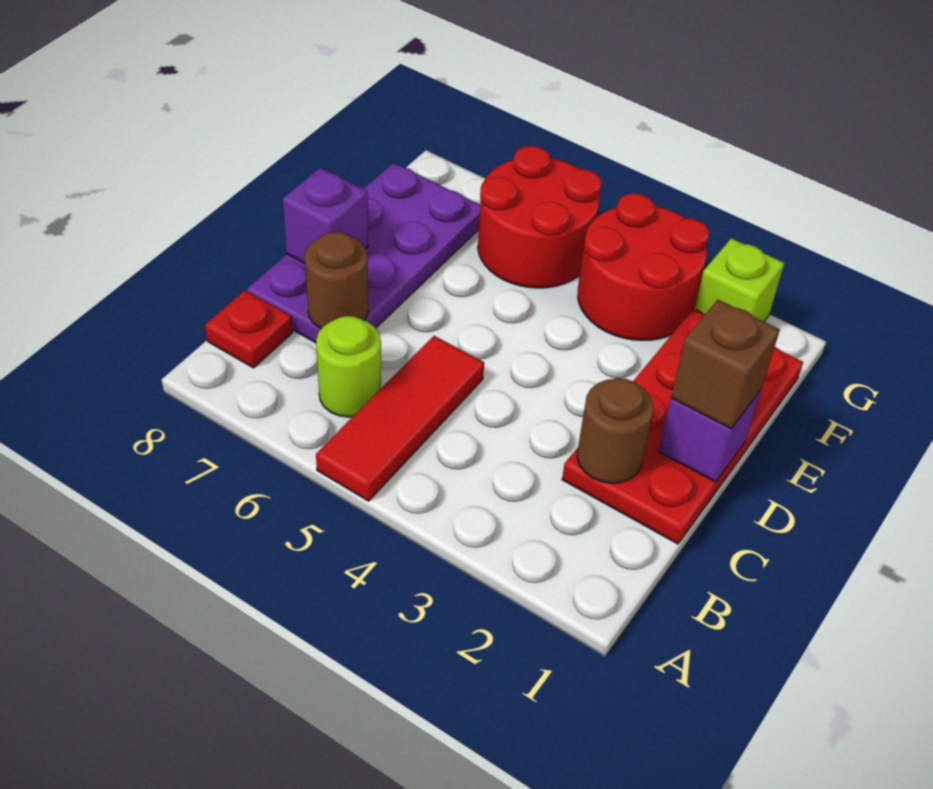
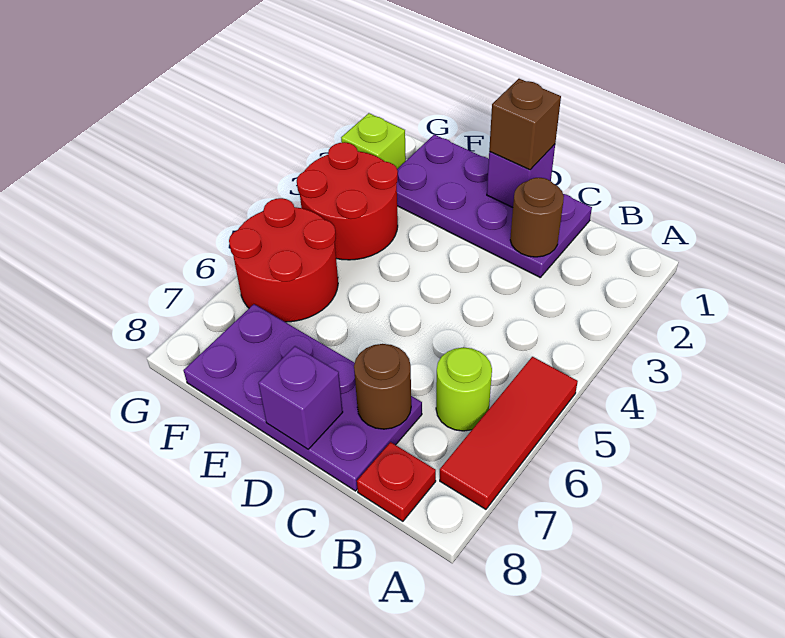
red 1x3 tile [316,336,484,501] -> red 1x3 tile turned to [440,357,578,509]
red 2x4 plate [562,309,803,544] -> purple 2x4 plate [397,135,592,277]

